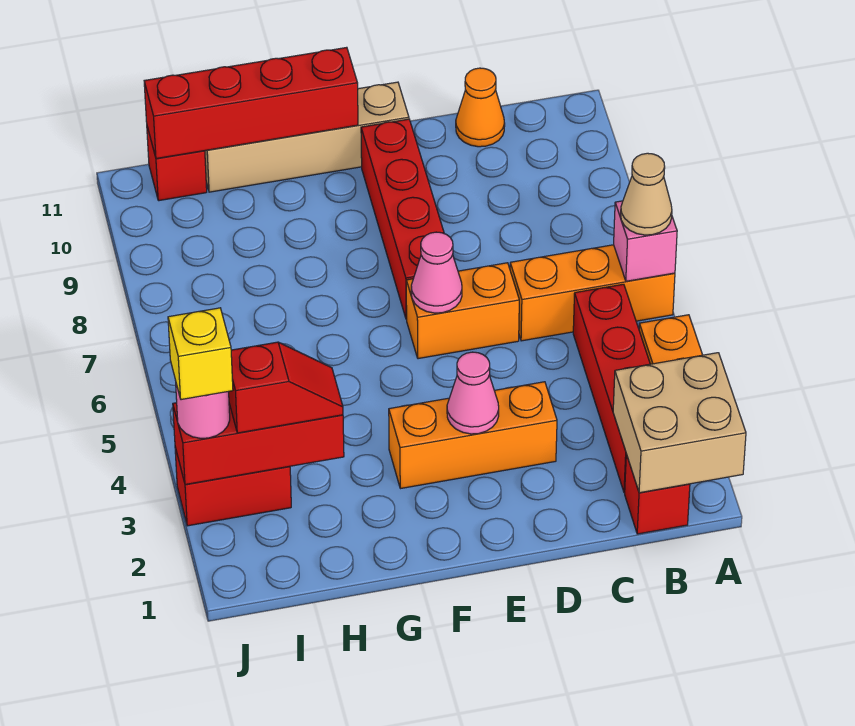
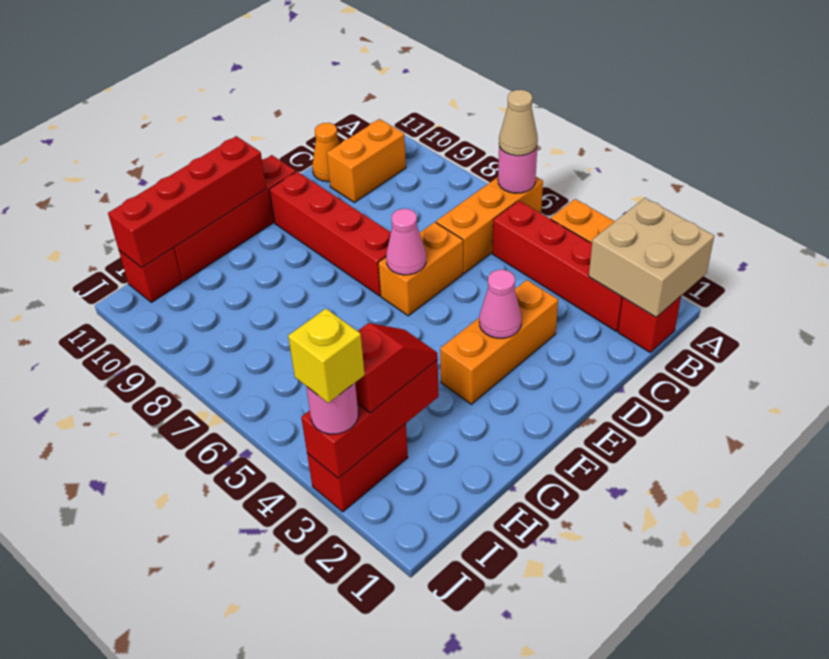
pink 1x1 brick [614,201,677,281] -> pink 1x1 round brick [498,147,537,193]
none -> orange 1x2 brick [327,119,406,202]
tan 1x4 brick [205,82,409,192] -> red 1x4 brick [173,155,296,281]

